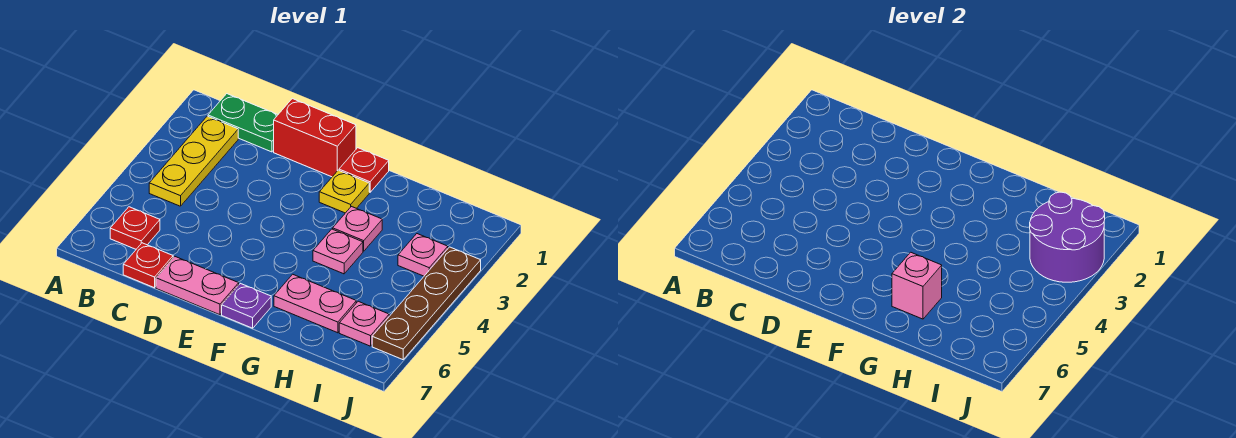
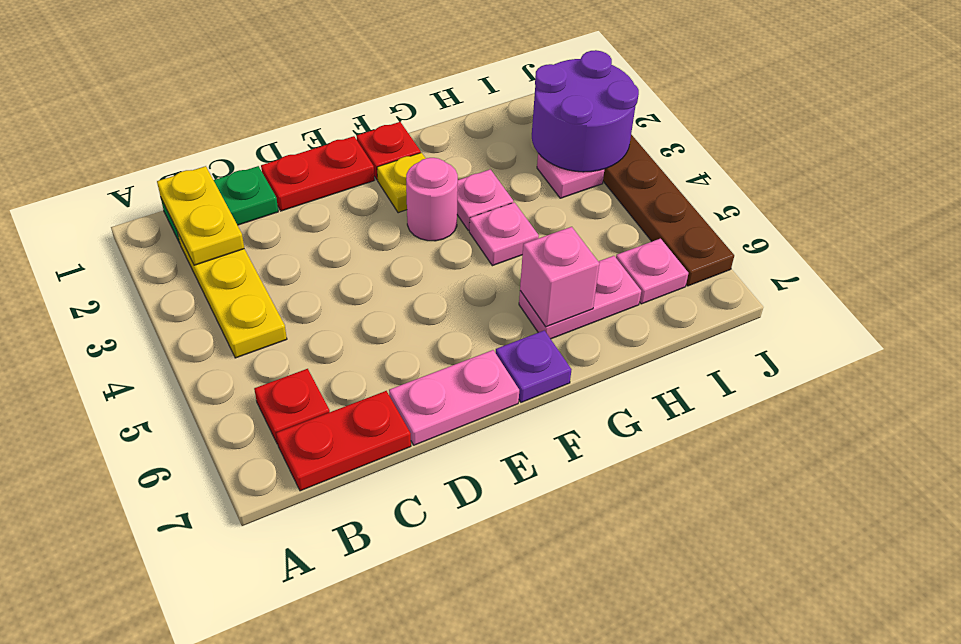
none -> yellow 1x2 plate [157,166,244,265]
red 1x1 plate [123,243,173,288] -> red 1x2 plate [276,391,411,491]
red 1x2 brick [274,99,356,177] -> red 1x2 plate [261,136,374,211]
none -> pink 1x1 round brick [406,158,458,241]

